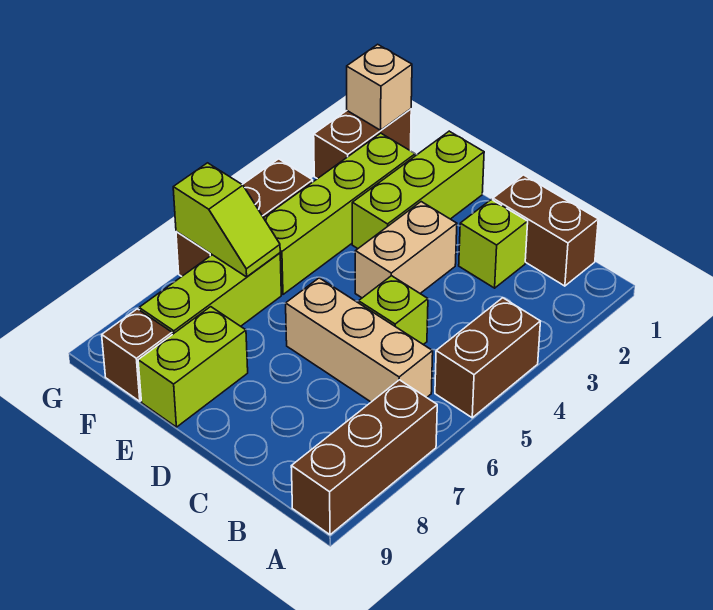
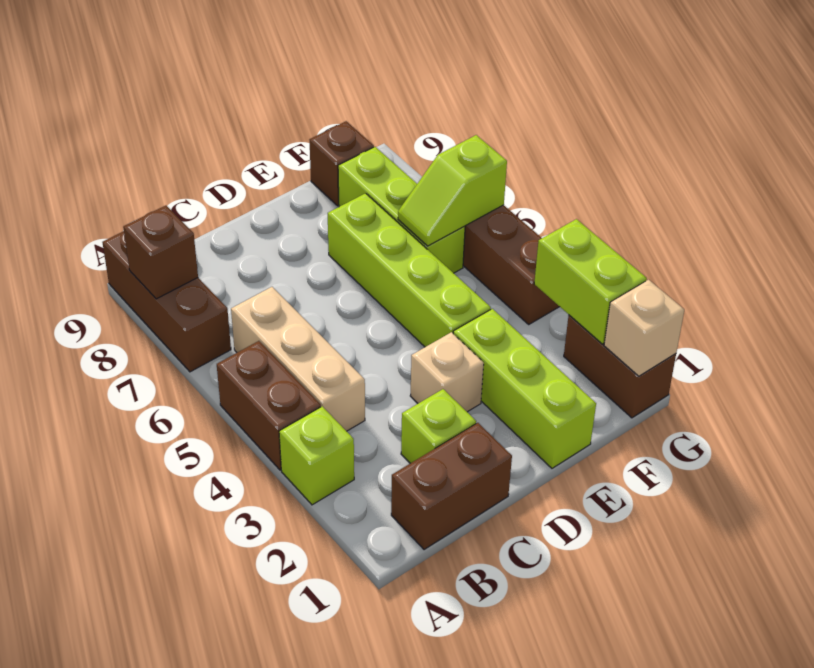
none -> brown 1x1 brick [123,206,198,299]
tan 1x3 brick [286,278,433,402] -> tan 1x3 brick turned to [231,287,365,431]
lime 1x1 brick [359,276,428,345] -> lime 1x1 brick moved to [279,406,354,505]
tan 1x2 brick [355,202,457,298] -> tan 1x1 brick [410,332,484,412]
lime 1x2 brick [138,307,248,427] -> lime 1x2 brick moved to [534,219,647,344]
lime 1x4 brick [264,133,415,294] -> lime 1x4 brick moved to [328,193,491,347]

